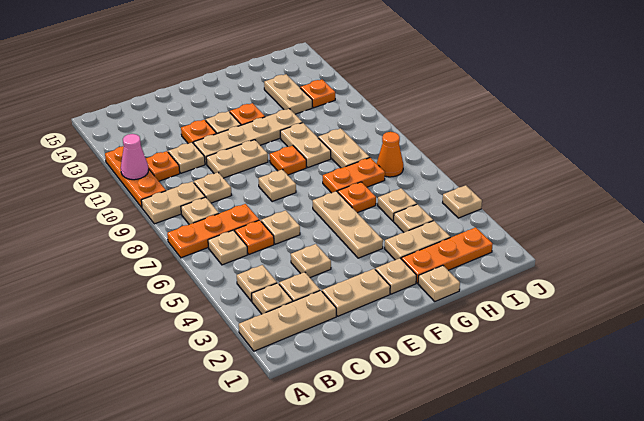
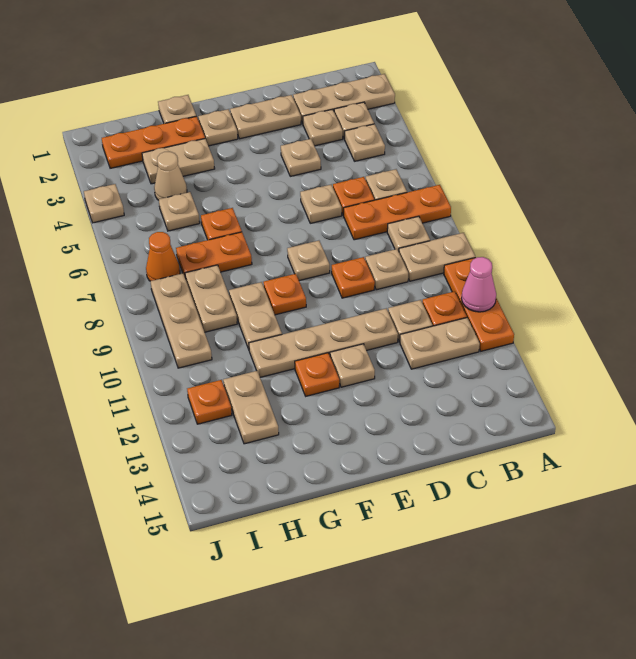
tan 1x2 plate [206,140,268,178] -> tan 1x2 plate moved to [400,318,480,369]
orange 1x1 plate [181,120,217,144] -> orange 1x1 plate moved to [332,257,375,298]
tan 1x3 plate [313,191,383,258] -> tan 1x3 plate moved to [150,273,212,368]
tan 1x1 plate [394,204,433,232] -> tan 1x1 cone [154,151,187,200]

